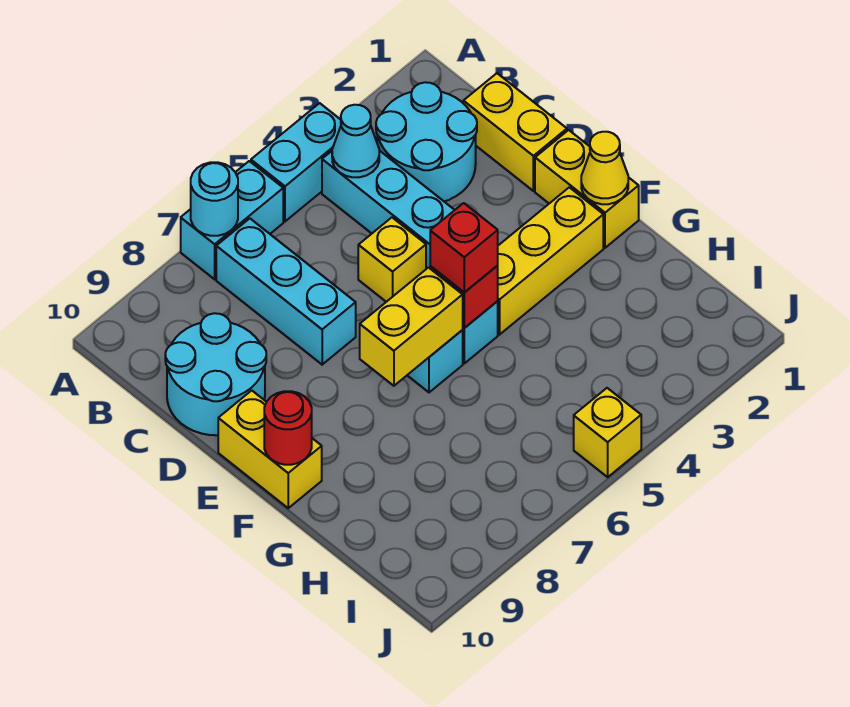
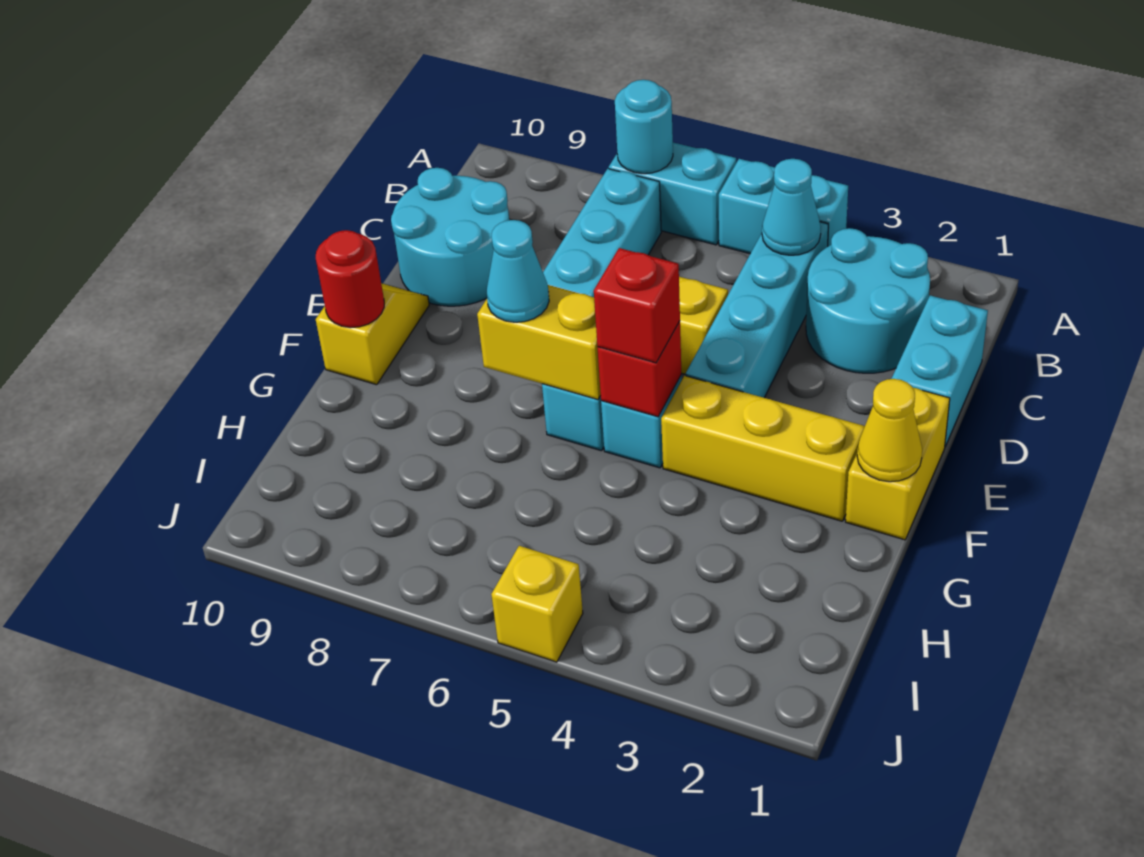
yellow 1x2 brick [463,73,567,191] -> cyan 1x2 brick [891,295,988,446]
yellow 1x2 brick [218,391,322,508] -> yellow 1x2 slope [316,283,429,385]
none -> cyan 1x1 cone [487,220,549,322]

